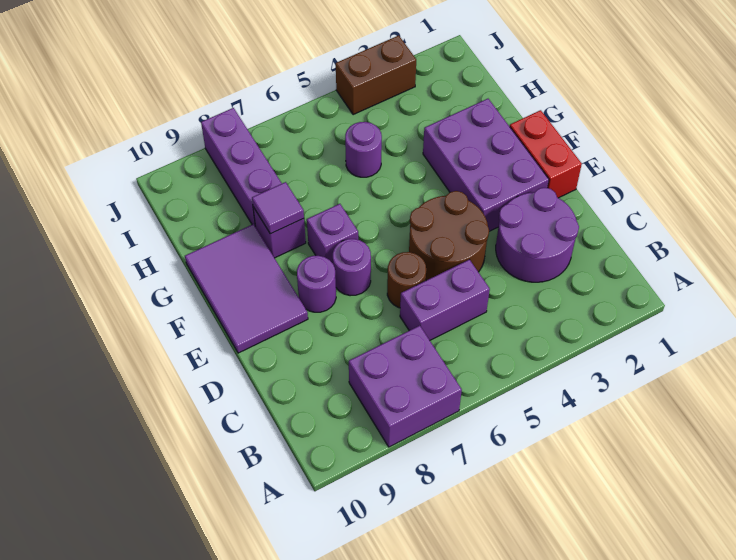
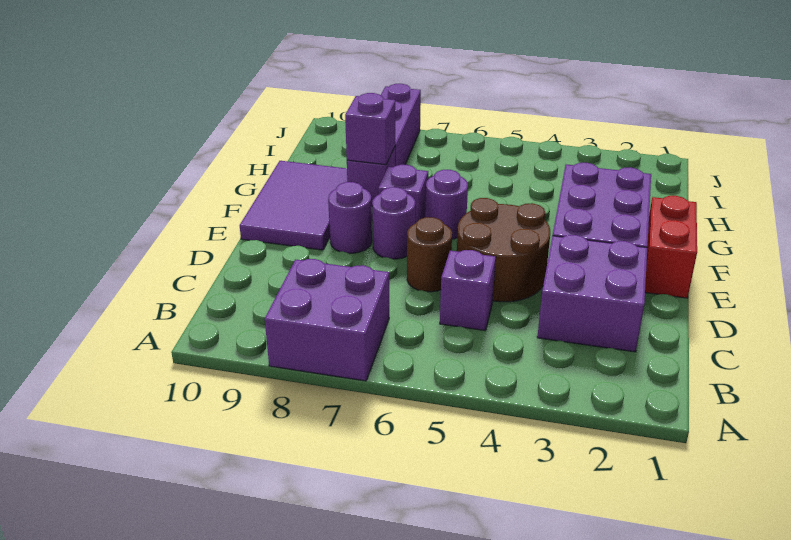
purple 2x2 round brick [496,188,579,282] -> purple 2x2 brick [537,235,647,352]
purple 1x2 brick [400,260,490,340] -> purple 1x1 brick [440,250,496,331]
purple 1x1 tile [252,182,304,234] -> purple 1x1 brick [345,93,395,165]
purple 1x1 round brick [345,122,382,177] -> purple 1x1 round brick moved to [425,170,468,239]
brown 1x2 brick [336,35,416,115] -> none

